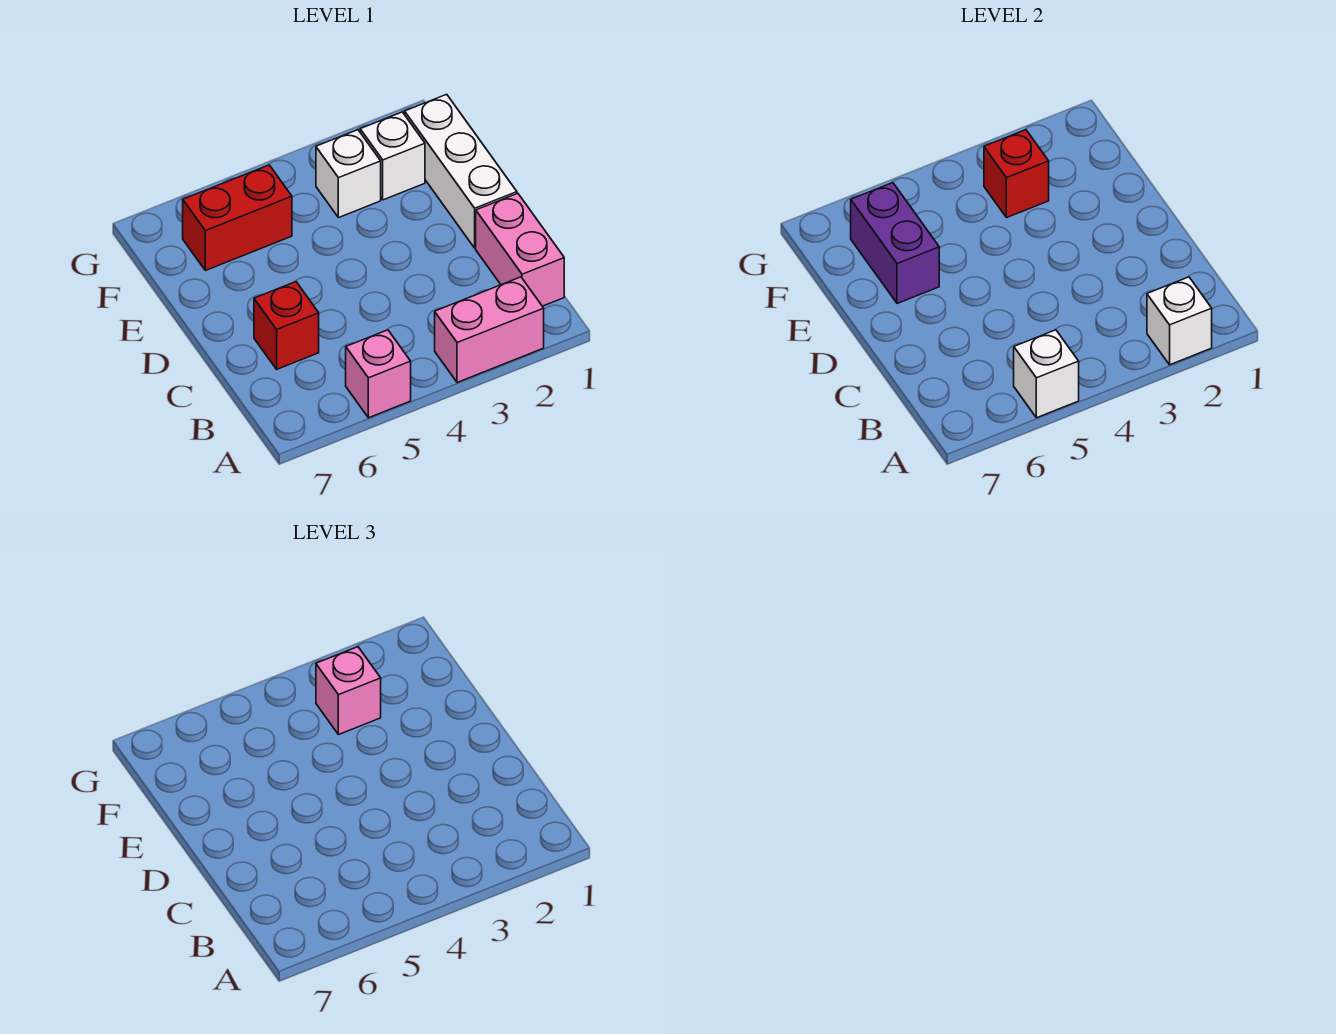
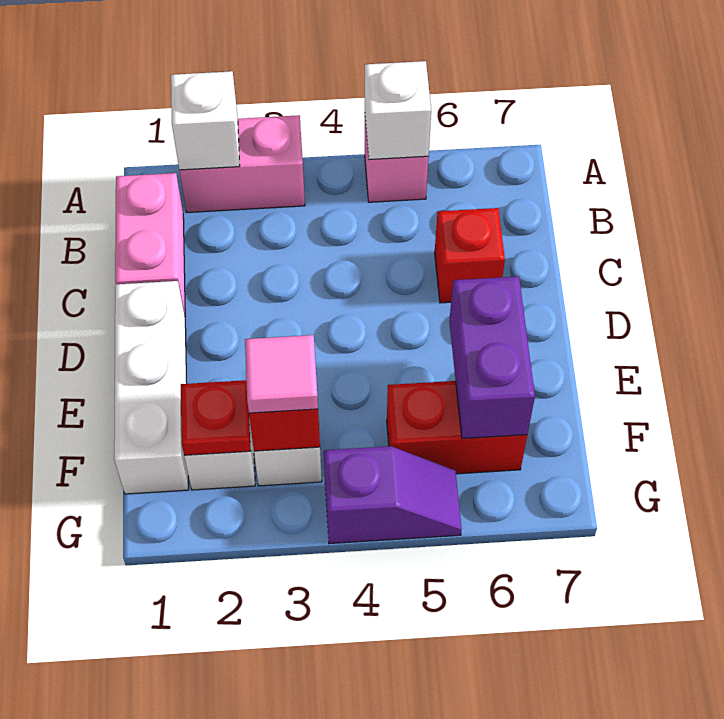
none -> red 1x1 plate [181,380,250,456]
pink 1x1 brick [316,647,381,735] -> pink 1x1 tile [245,335,318,413]
none -> purple 1x2 slope [324,446,462,544]

